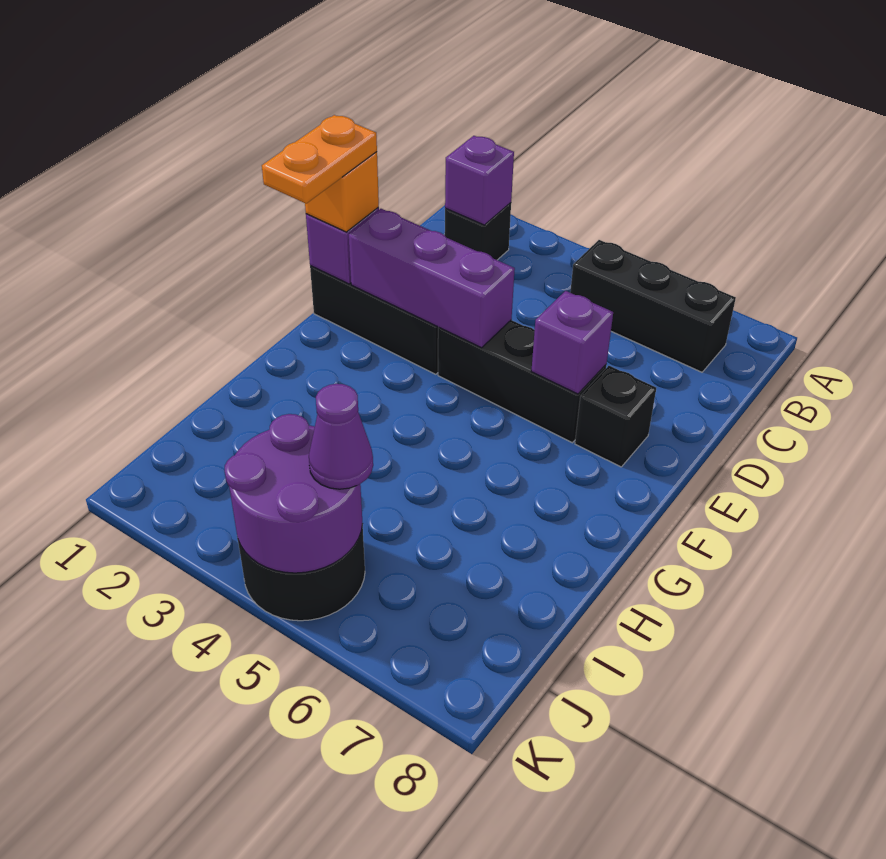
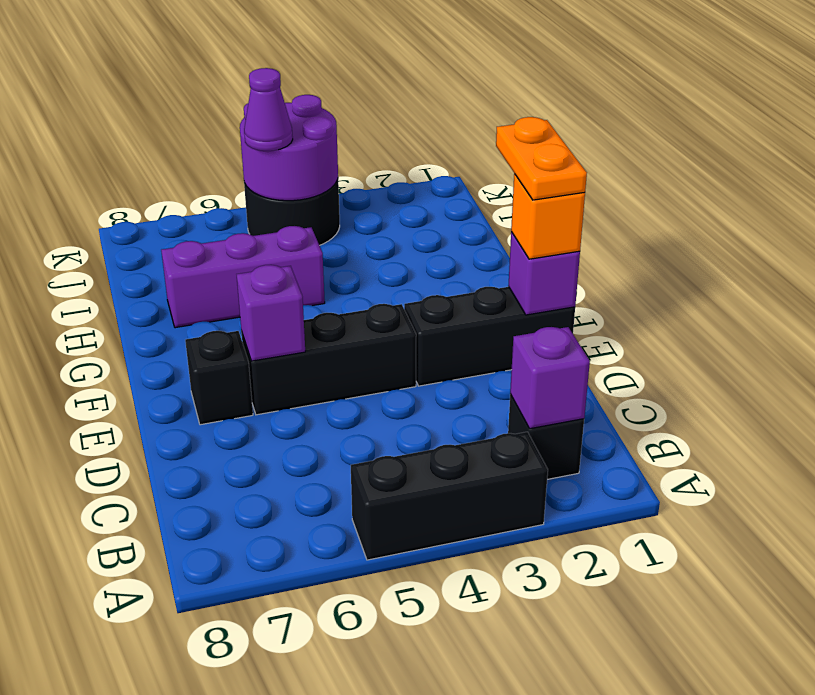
black 1x3 brick [570,240,736,372] -> black 1x3 brick moved to [351,432,548,560]
purple 1x3 brick [349,209,515,348] -> purple 1x3 brick moved to [161,226,325,328]

